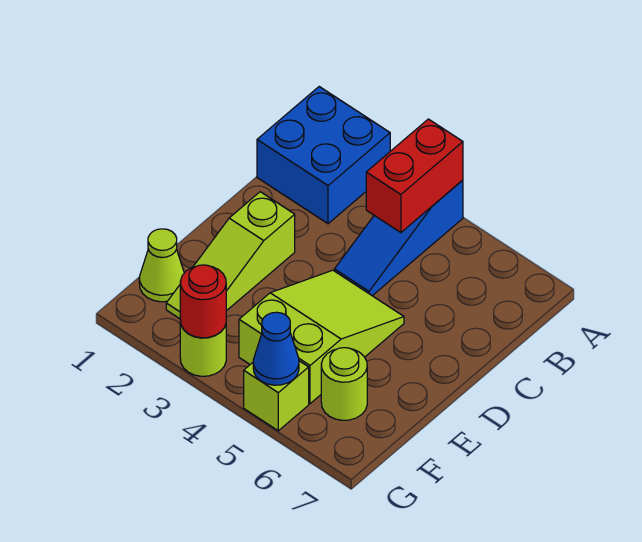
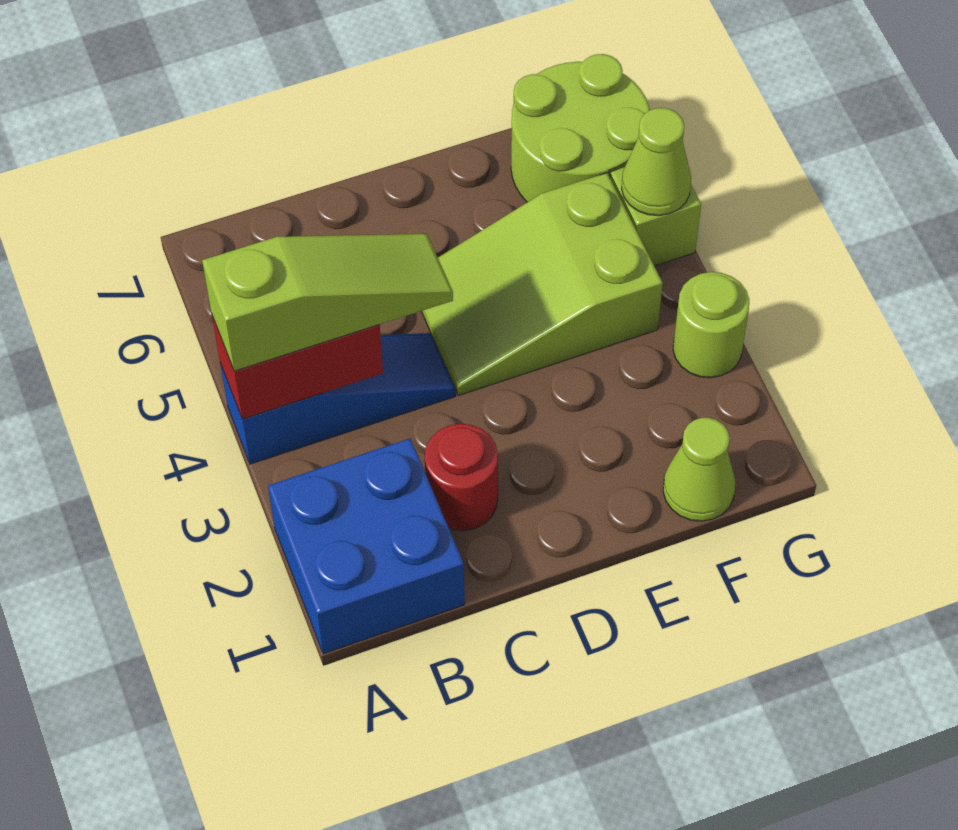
lime 1x3 slope [166,192,295,319] -> lime 1x3 slope moved to [202,234,453,371]
lime 1x1 round brick [321,348,367,420] -> lime 2x2 round brick [511,54,650,202]
red 1x1 round brick [180,265,226,338] -> red 1x1 round brick moved to [425,424,498,531]
blue 1x1 cone [253,312,299,385] -> lime 1x1 cone [621,108,691,216]

